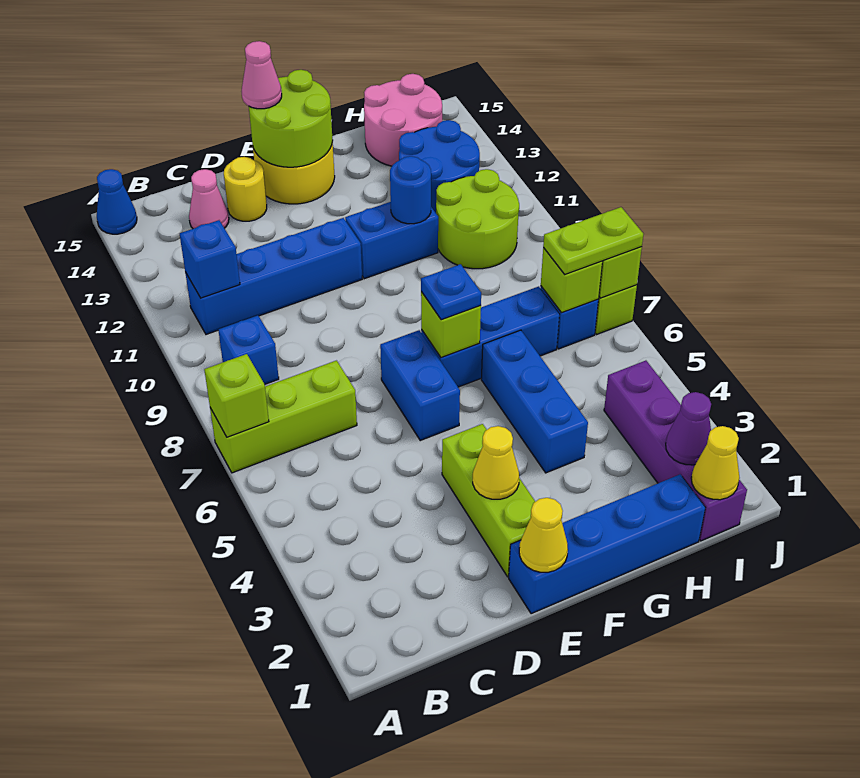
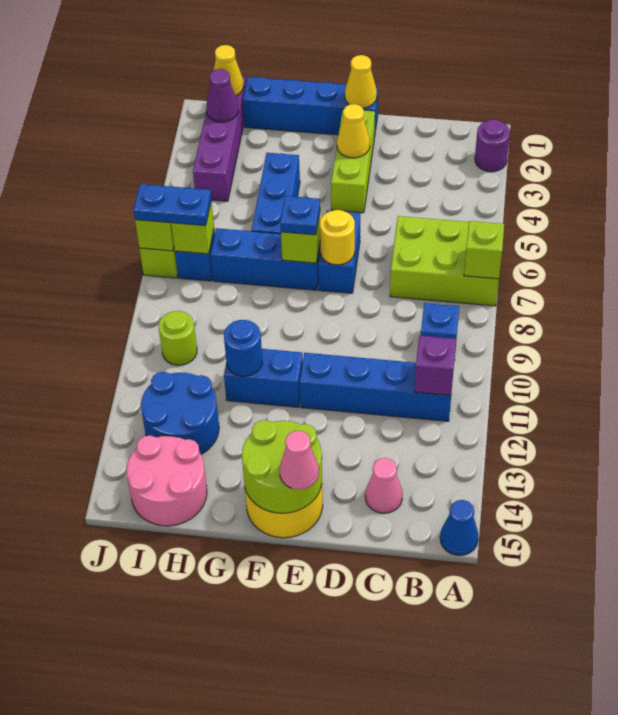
none -> purple 1x1 round brick [475,119,510,172]
lime 1x3 brick [210,361,357,473] -> lime 2x3 brick [390,216,499,306]
blue 1x1 brick [180,220,240,298] -> purple 1x1 brick [414,336,456,396]
yellow 1x1 round brick [224,157,267,221] -> yellow 1x1 round brick moved to [320,210,355,265]
lime 2x2 round brick [436,169,519,269] -> lime 1x1 round brick [159,311,197,365]
lime 1x2 plate [543,207,643,275] -> blue 1x2 plate [133,184,211,226]

